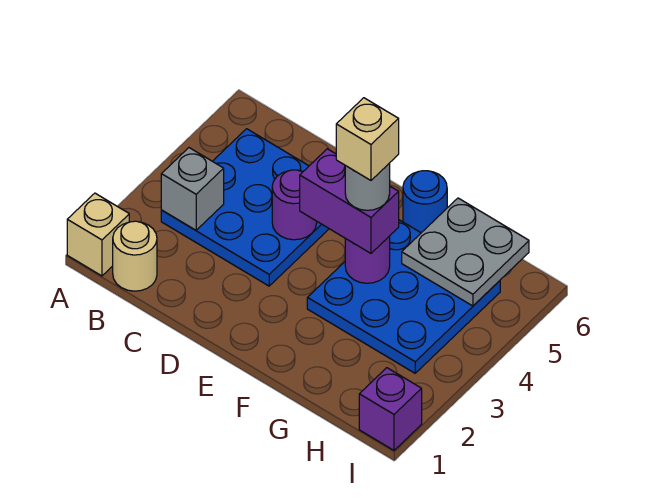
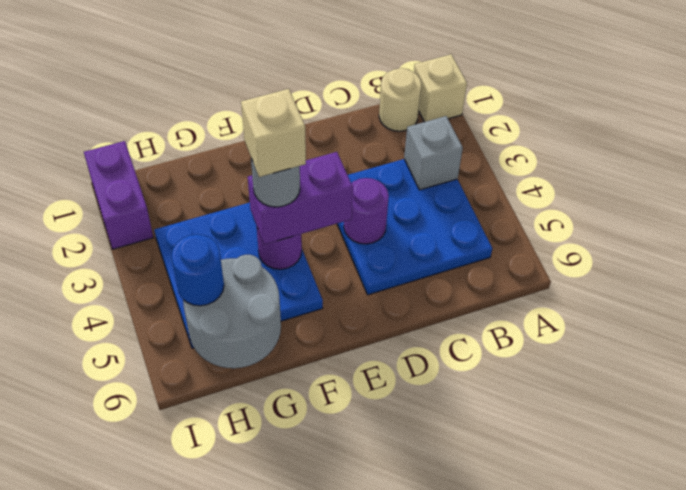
blue 1x1 round brick [403,171,447,233] -> blue 1x1 round brick moved to [171,234,224,306]
grey 2x2 plate [402,198,529,306] -> grey 2x2 round brick [183,255,281,368]
purple 1x1 brick [359,368,422,450] -> purple 1x2 brick [84,141,153,249]

